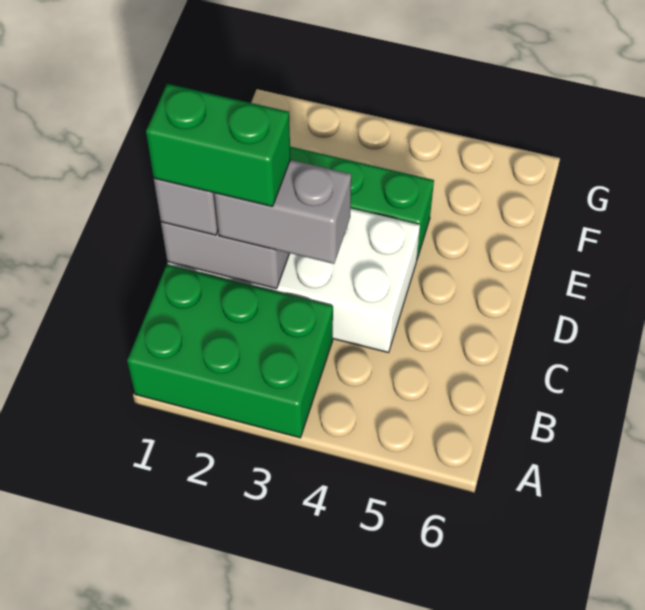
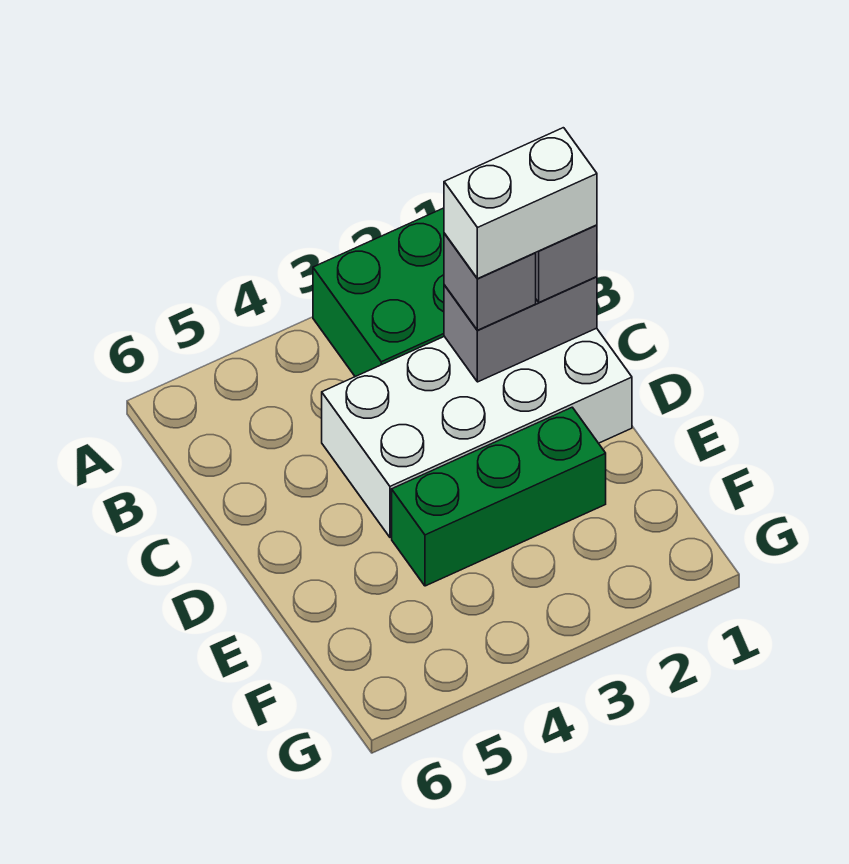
green 1x2 brick [146,84,290,207] -> white 1x2 brick [444,128,597,279]
grey 1x2 brick [214,160,351,264] -> grey 1x1 brick [444,233,536,330]

